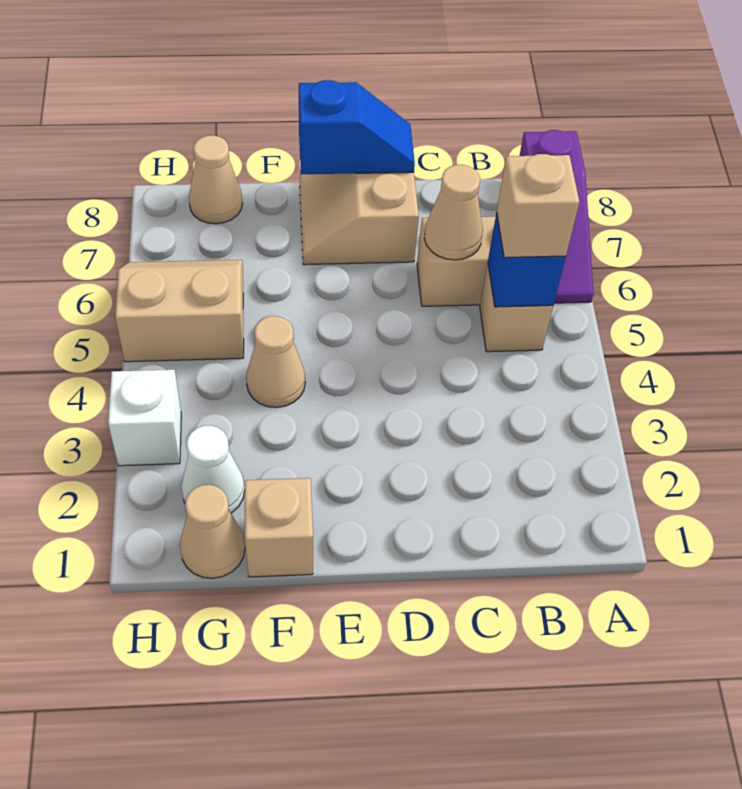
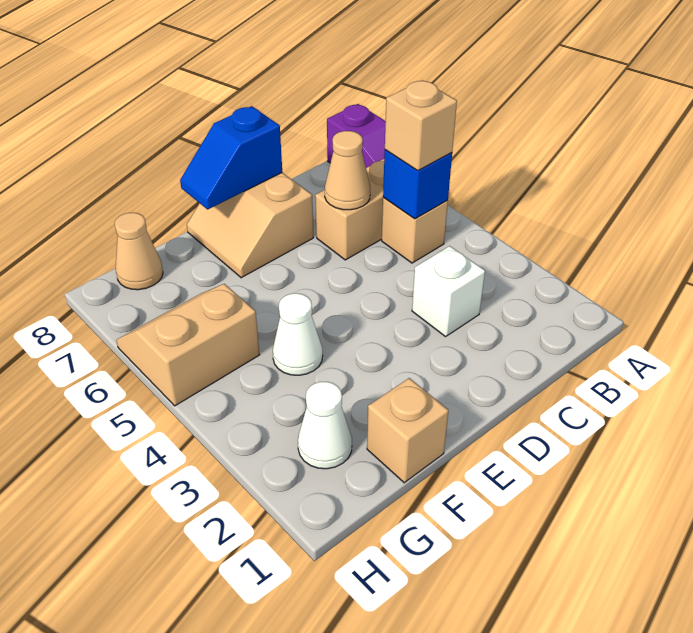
blue 1x2 slope [299,80,415,174] -> blue 1x2 slope turned to [180,106,282,209]
tan 1x1 cone [246,316,305,407] -> white 1x1 cone [273,293,323,375]
tan 1x1 cone [180,485,245,578] -> none
white 1x1 brick [108,370,181,466] -> white 1x1 brick moved to [412,246,485,337]

